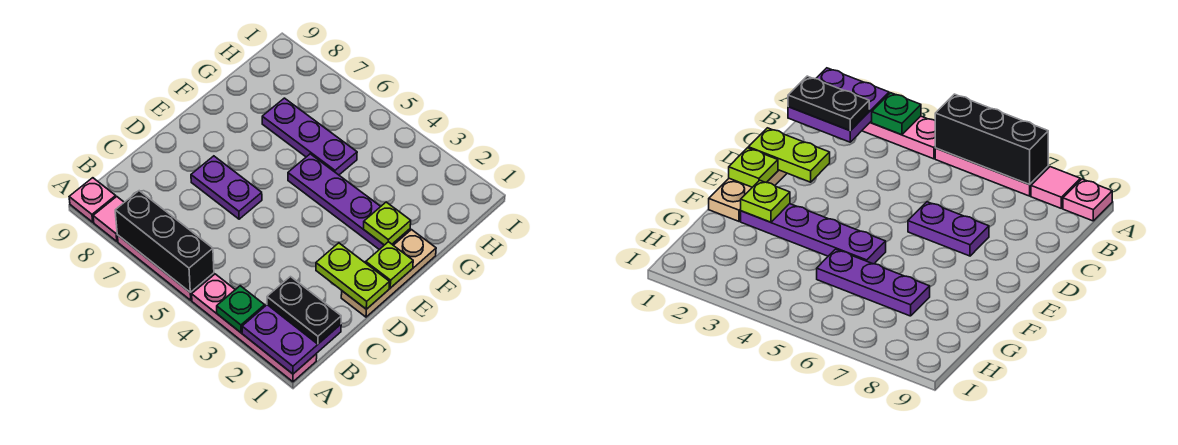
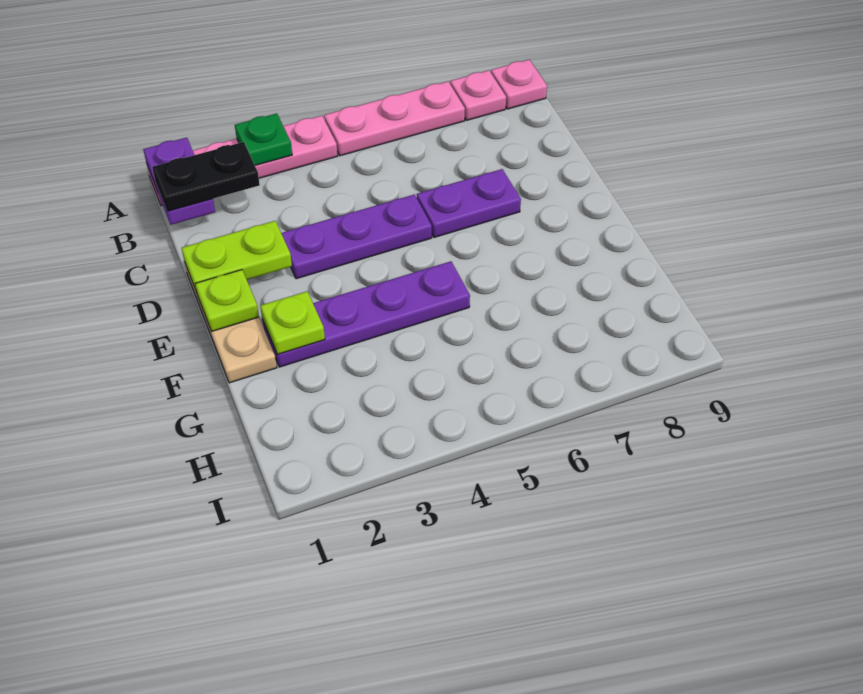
purple 2x2 plate [242,305,341,374] -> purple 1x2 plate [143,138,215,225]
black 1x3 brick [115,191,214,292] -> none
pink 1x1 tile [93,197,124,241] -> pink 1x1 plate [450,70,506,120]
purple 1x3 plate [262,98,357,175] -> purple 1x3 plate moved to [281,194,432,279]

